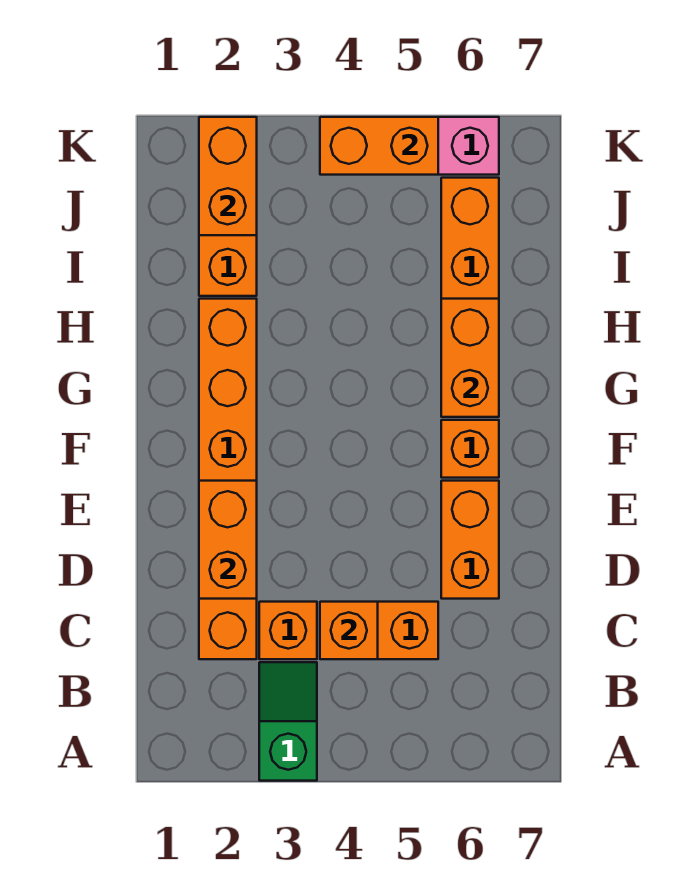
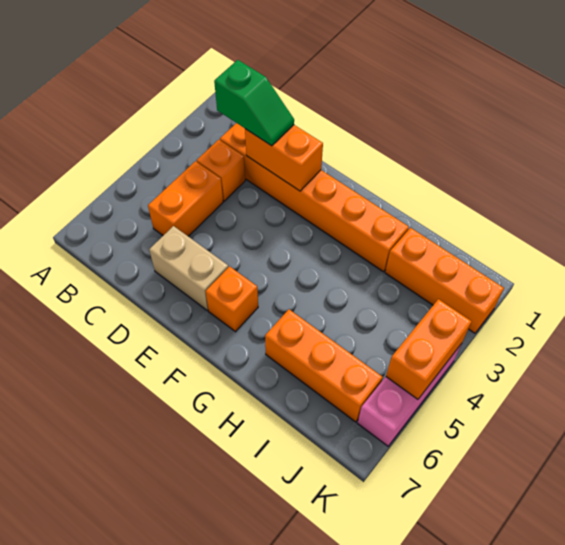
green 1x2 slope [259,662,317,781] -> green 1x2 slope moved to [214,60,294,146]
orange 1x1 brick [320,602,378,659] -> none
orange 1x2 brick [441,481,499,599] -> tan 1x2 brick [149,226,228,311]
orange 1x2 brick [441,299,499,417] -> none
orange 1x2 brick [199,117,257,235] -> none

